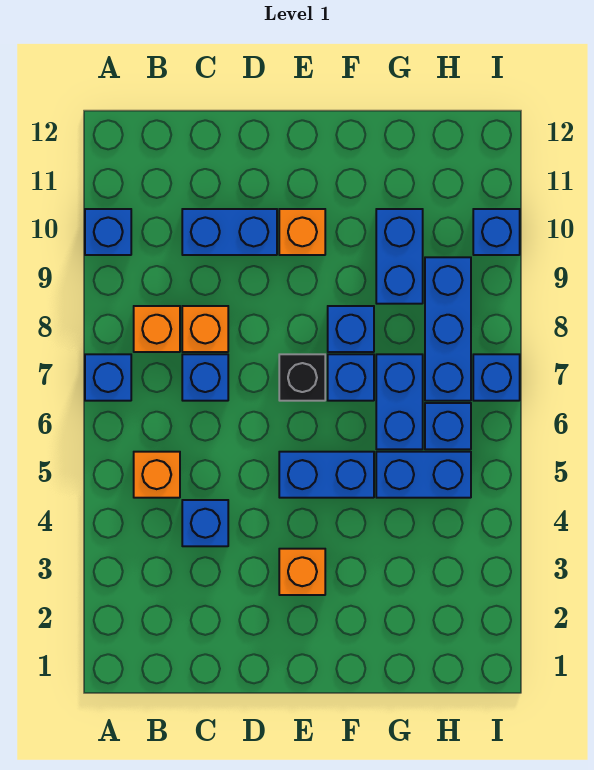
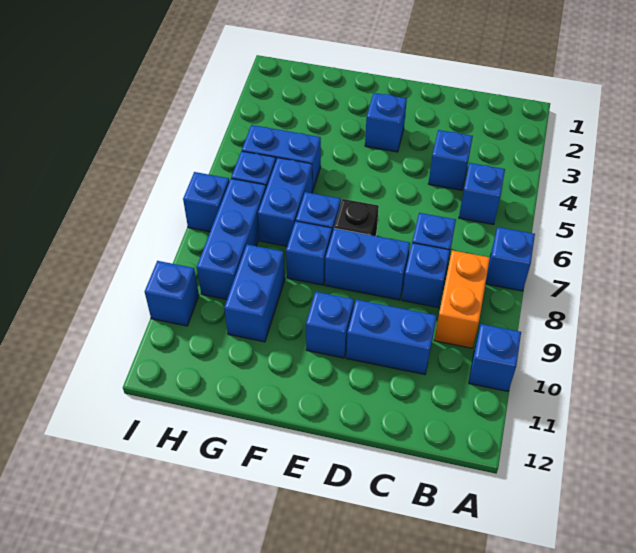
orange 1x1 brick [134,452,180,498] -> blue 1x1 brick [459,163,505,225]
orange 1x1 brick [134,306,180,352] -> orange 1x2 brick [434,250,490,348]
orange 1x1 brick [182,306,228,352] -> blue 1x1 brick [402,243,450,308]
orange 1x1 brick [279,549,325,595] -> blue 1x1 brick [365,93,407,152]
blue 1x2 brick [279,452,374,498] -> blue 1x2 brick moved to [325,228,410,300]
orange 1x1 brick [279,209,325,255] -> blue 1x1 brick [306,292,354,358]

